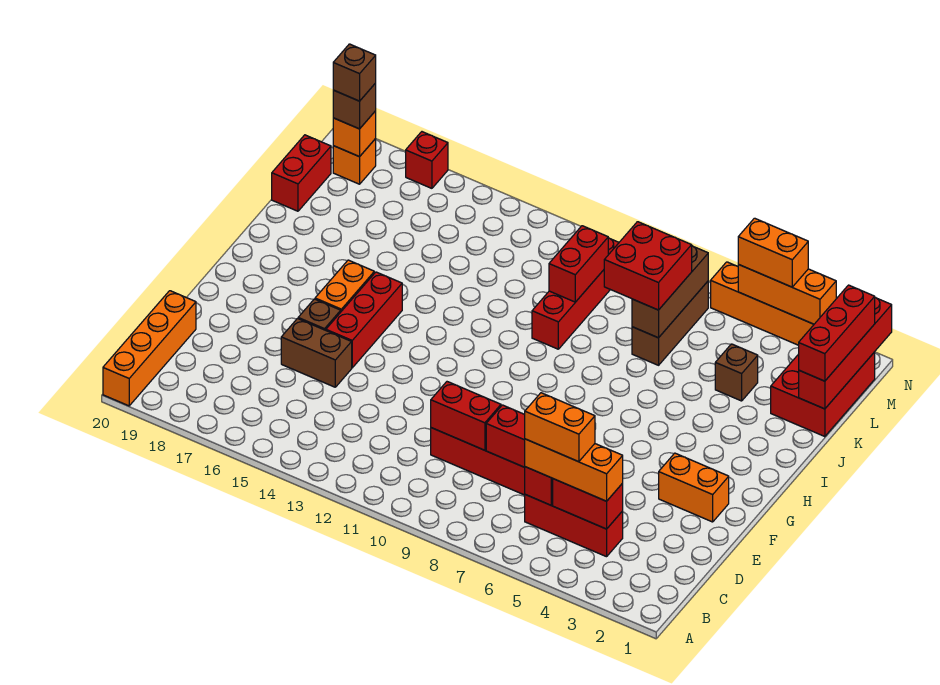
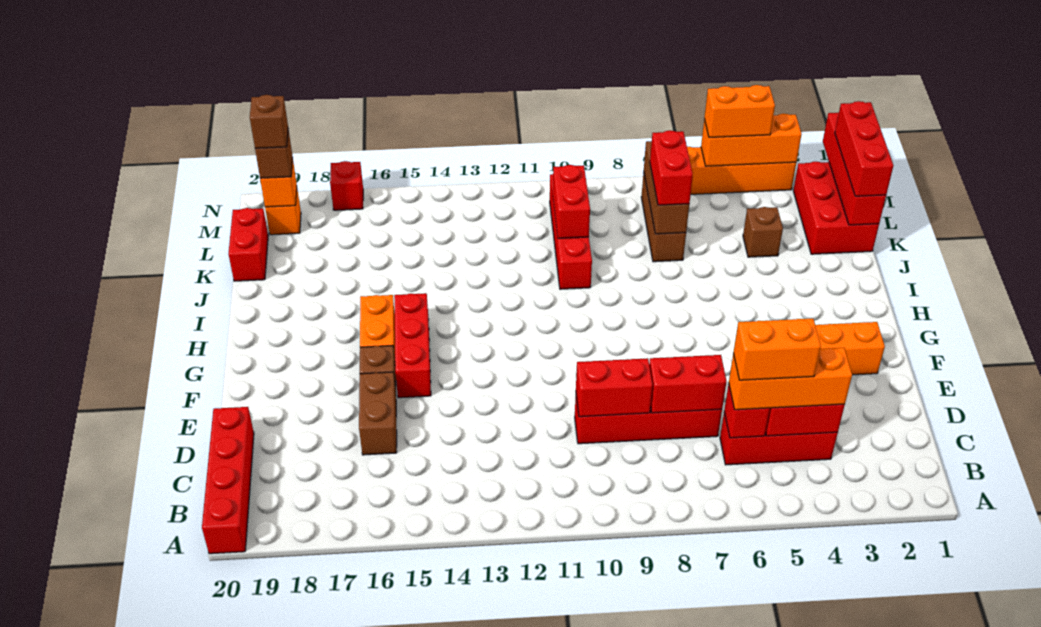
orange 1x4 brick [103,291,196,406] -> red 1x4 brick [202,407,254,554]
brown 1x2 brick [281,319,352,387] -> brown 1x2 brick turned to [359,372,397,455]
red 2x2 brick [604,222,692,310] -> red 1x2 brick [650,130,693,205]

